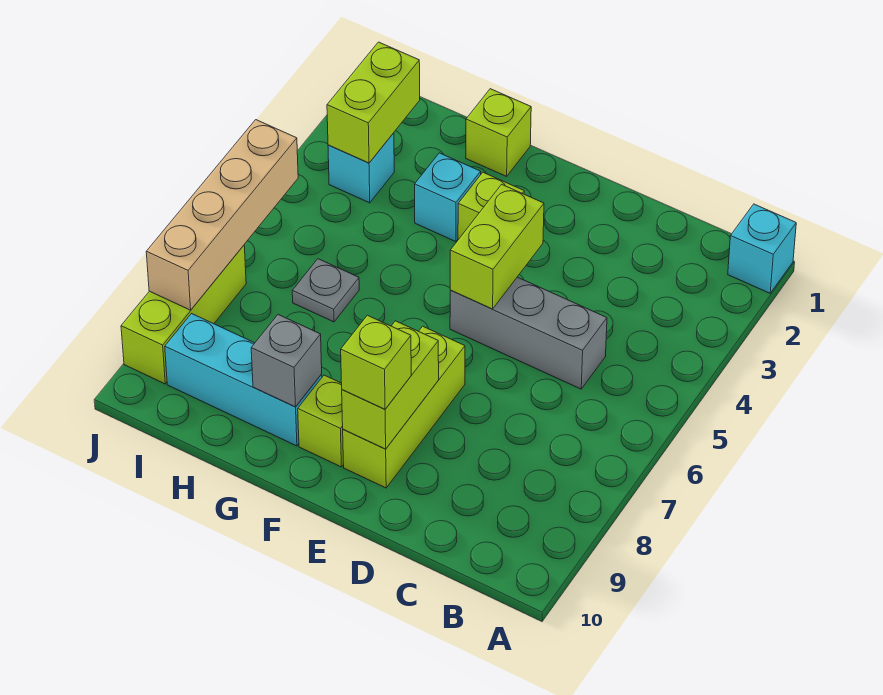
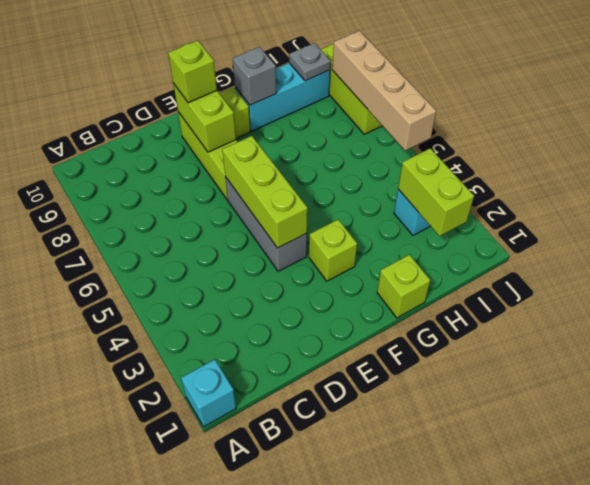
grey 1x3 brick [450,277,607,389] -> grey 1x3 brick turned to [225,177,307,271]
lime 1x2 brick [450,184,544,309] -> lime 1x3 brick [222,136,308,248]
cyan 1x1 brick [415,153,481,242] -> none
grey 1x1 plate [292,259,359,322] -> grey 1x1 plate moved to [289,43,331,81]

